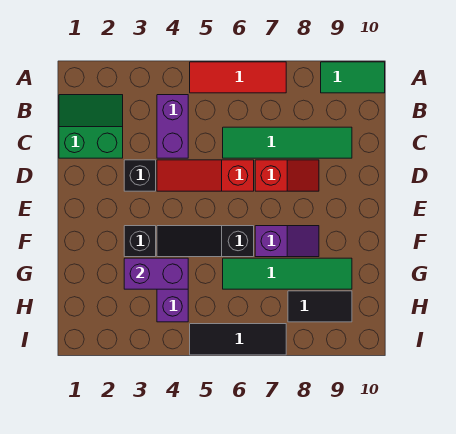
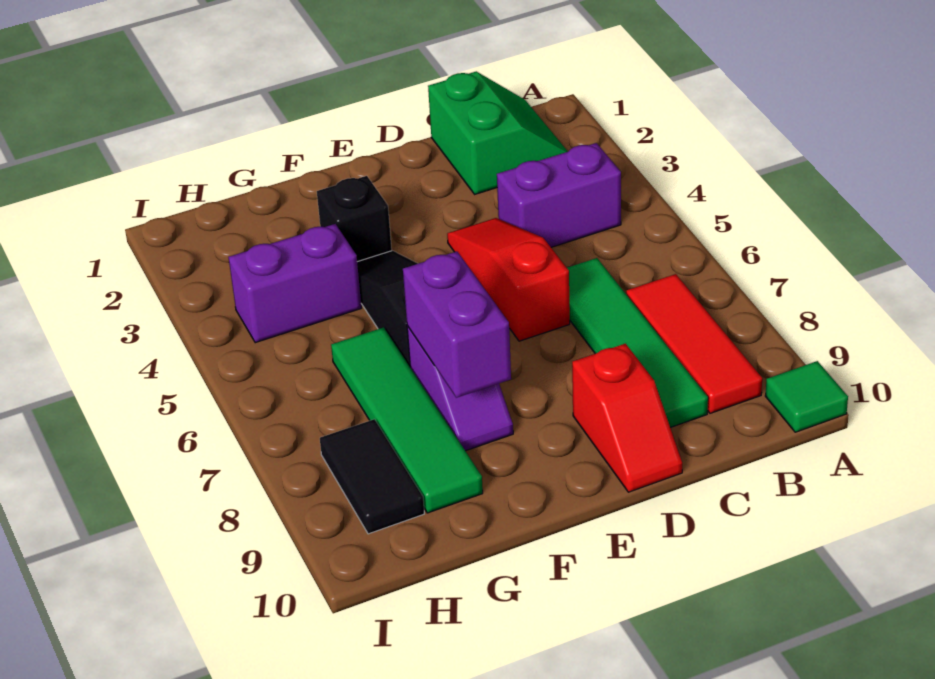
red 1x3 tile [190,62,286,93] -> red 1x3 tile moved to [626,274,762,413]
green 1x2 tile [321,62,385,93] -> green 1x1 tile [765,361,848,432]
black 1x1 brick [124,160,156,191] -> none
red 1x2 slope [255,160,319,191] -> red 1x2 slope moved to [572,344,682,492]
purple 1x2 brick [124,258,188,289] -> purple 1x2 brick moved to [403,251,511,398]
black 1x3 tile [190,324,286,355] -> none

